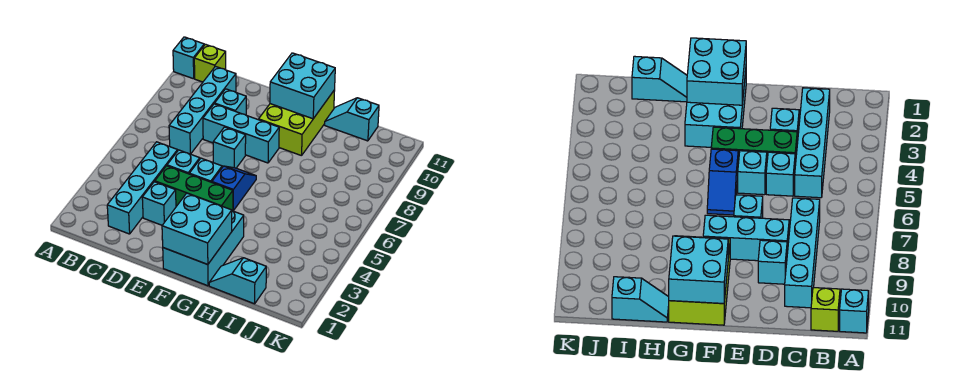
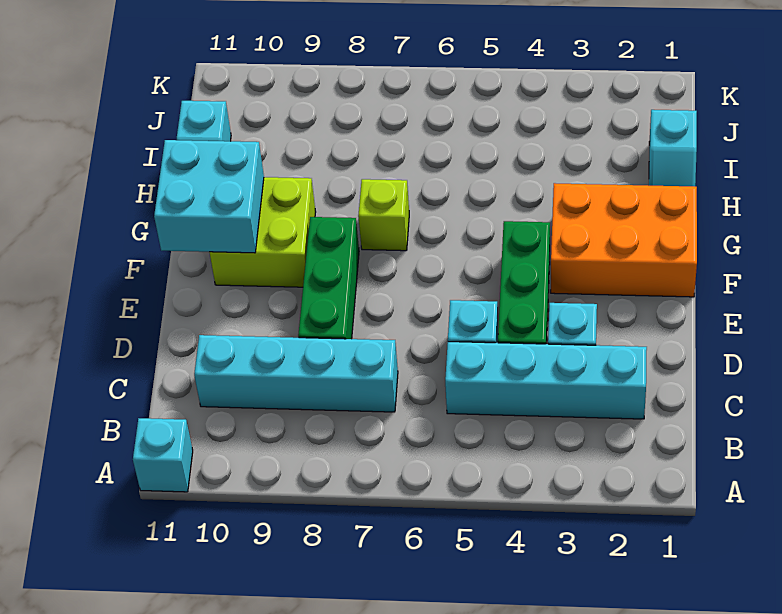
lime 1x1 brick [194,44,226,82] -> lime 1x1 brick moved to [358,179,409,251]
cyan 1x3 brick [203,104,279,163] -> green 1x3 brick [298,217,359,339]
cyan 1x1 brick [215,89,246,115] -> none
cyan 1x1 brick [189,158,222,182] -> none
cyan 1x1 brick [213,127,246,168] -> none
cyan 2x3 brick [163,211,244,286] -> orange 2x3 brick [551,183,697,297]
cyan 2x2 brick [162,193,232,265] -> none
blue 1x2 slope [212,166,256,210] -> none
lime 2x3 brick [259,90,335,156] -> lime 2x2 brick [209,177,316,287]

